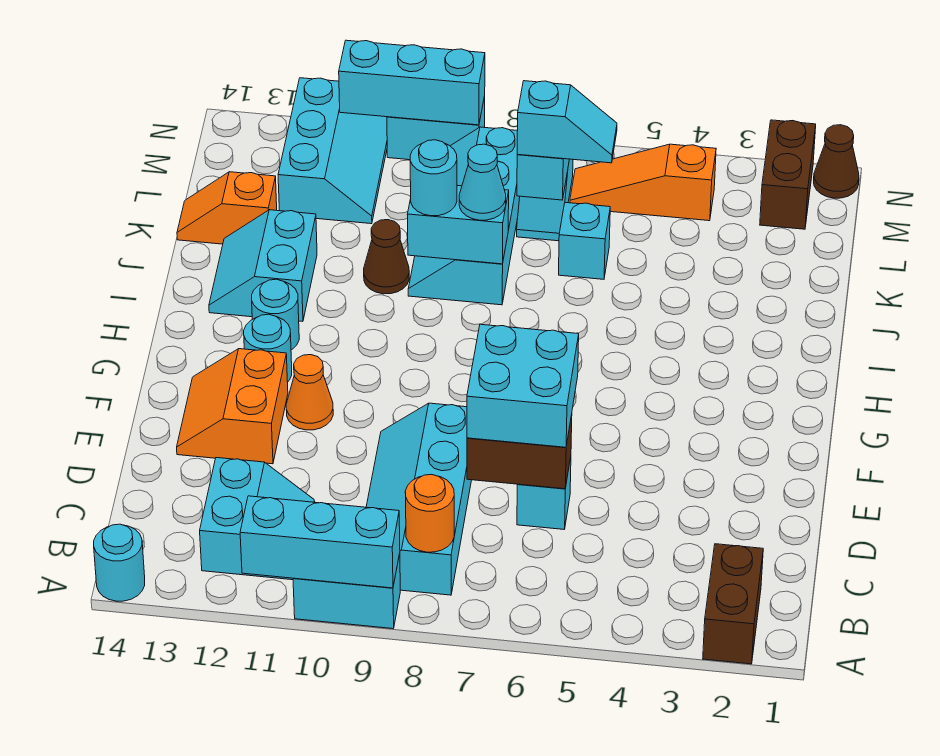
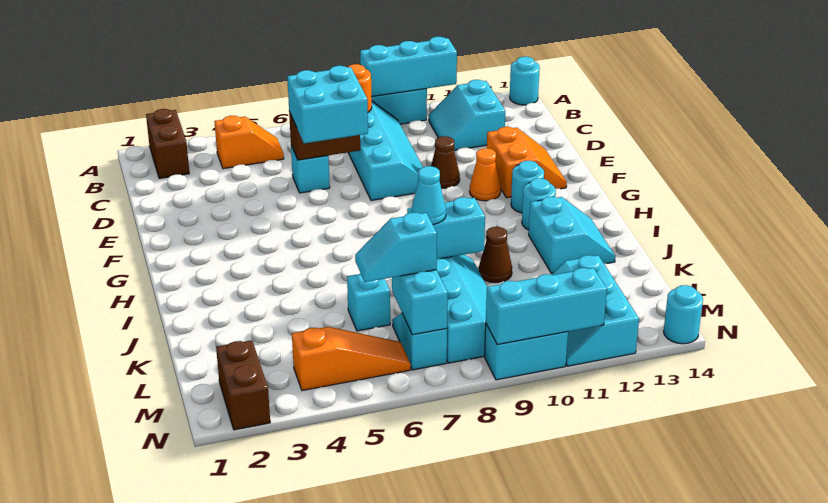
cyan 1x1 round brick [410,140,457,216] -> cyan 1x1 round brick moved to [664,285,703,344]
orange 1x2 slope [177,172,277,244] -> orange 1x2 slope moved to [215,116,284,169]
brown 1x1 cone [814,125,859,198] -> brown 1x1 cone moved to [431,136,460,188]

